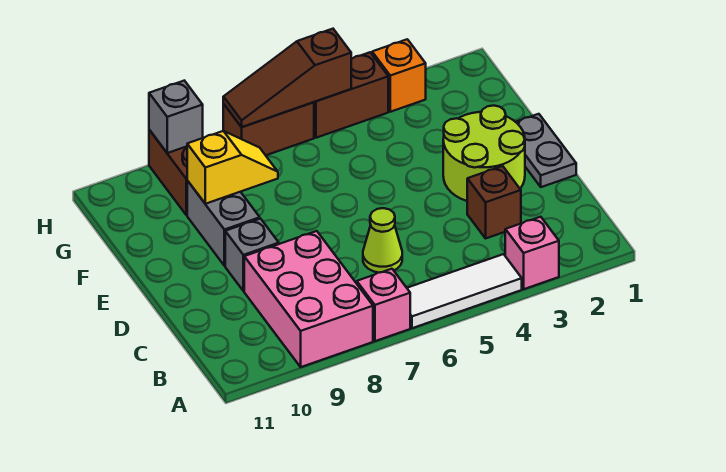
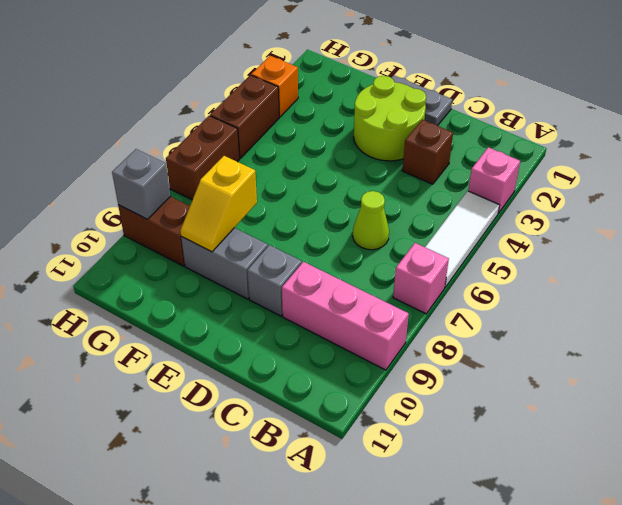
pink 2x3 brick [244,231,373,367] -> pink 1x3 brick [282,262,409,370]
yellow 1x2 slope [187,131,278,204] -> yellow 1x2 slope turned to [180,156,257,252]
brown 1x3 slope [223,29,351,127] -> none

